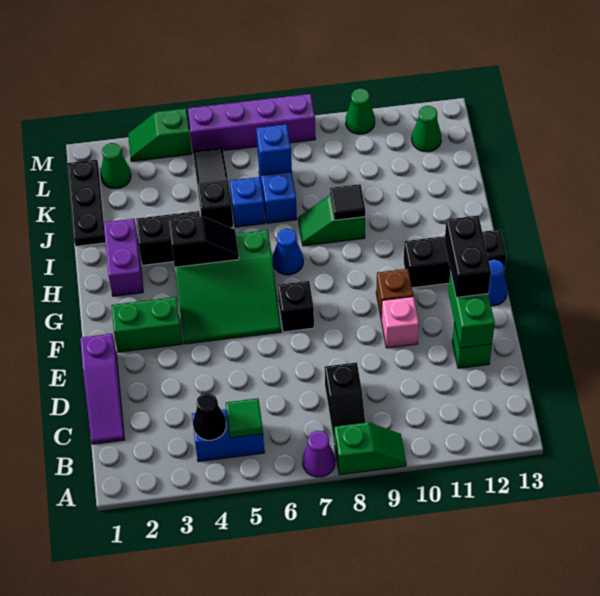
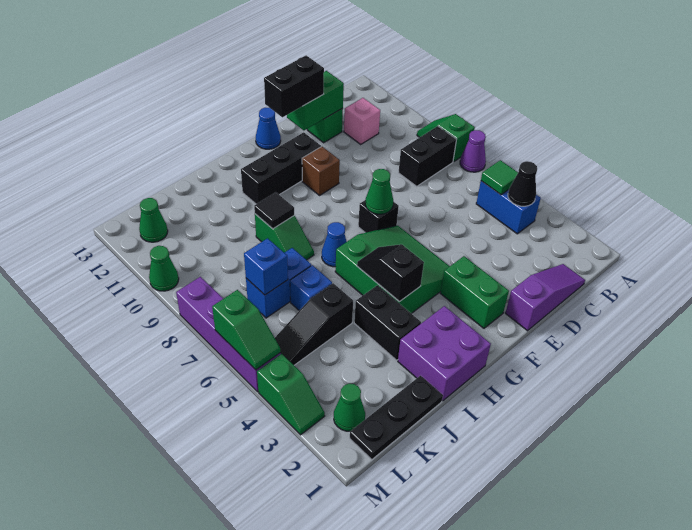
black 1x2 slope [325,363,365,444] -> black 1x2 brick [398,126,457,186]
pink 1x1 brick [381,297,419,348] -> pink 1x1 brick moved to [344,98,380,144]
none -> green 1x1 cone [365,169,393,214]
black 1x3 brick [404,230,506,288] -> black 1x3 brick turned to [241,132,321,204]
purple 1x2 brick [104,219,143,296] -> purple 2x2 brick [398,306,491,401]
none -> green 1x2 slope [212,290,280,370]

